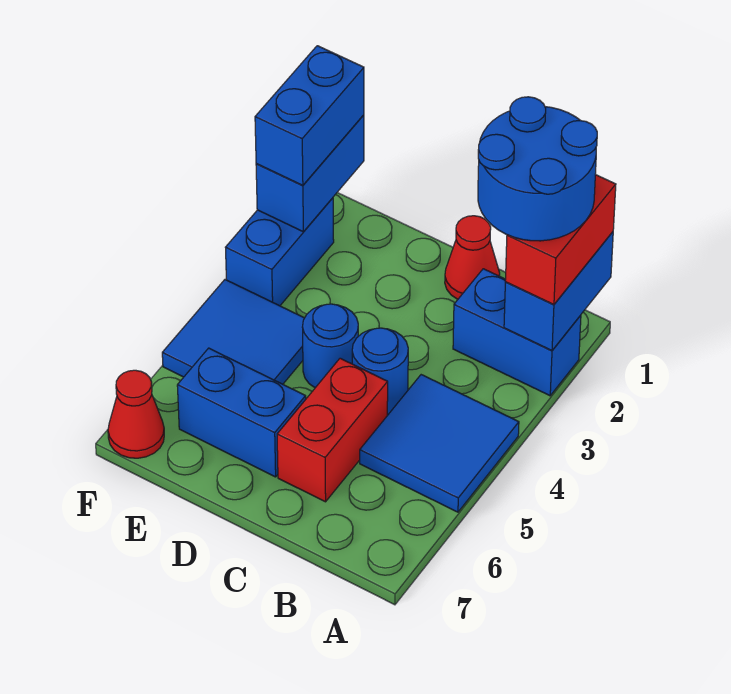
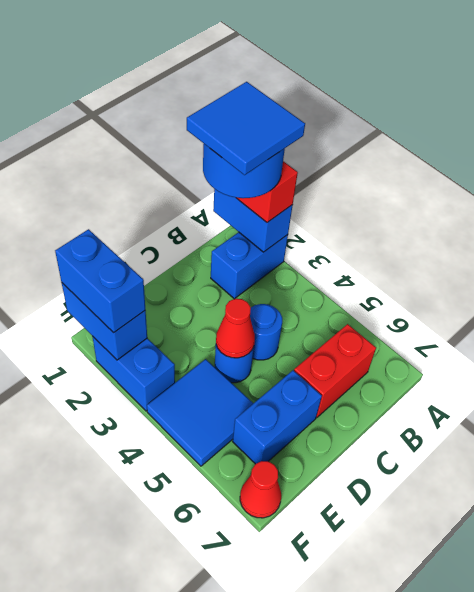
blue 2x2 tile [360,375,519,512] -> blue 2x2 tile moved to [187,82,305,175]
red 1x1 cone [445,216,500,299] -> red 1x1 cone moved to [216,299,255,358]
red 1x2 brick [277,358,388,502] -> red 1x2 brick turned to [294,324,376,417]

